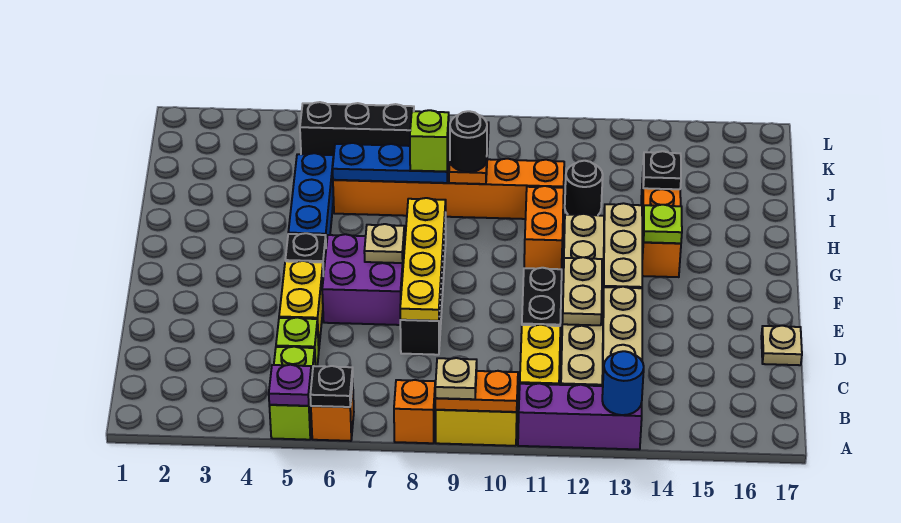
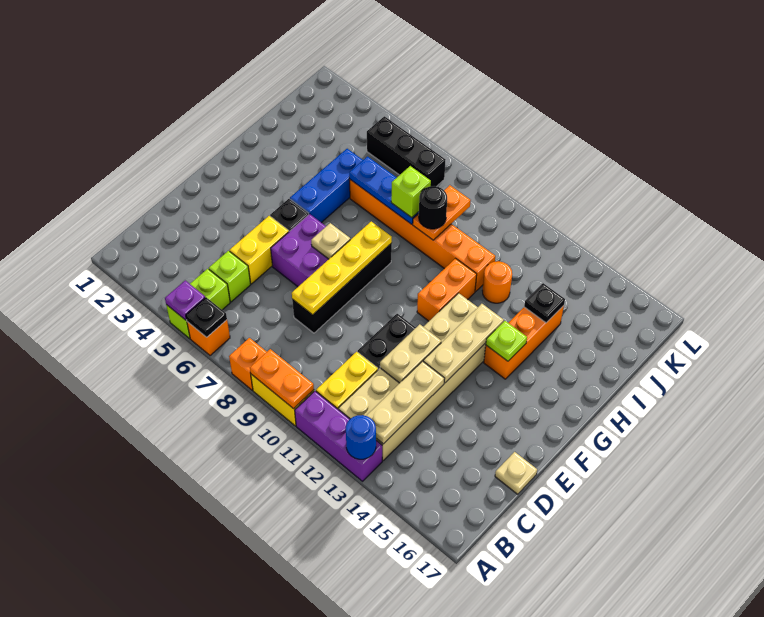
tan 1x1 plate [435,358,477,399] -> none
black 1x1 round brick [565,161,603,215] -> orange 1x1 round brick [482,261,512,303]

